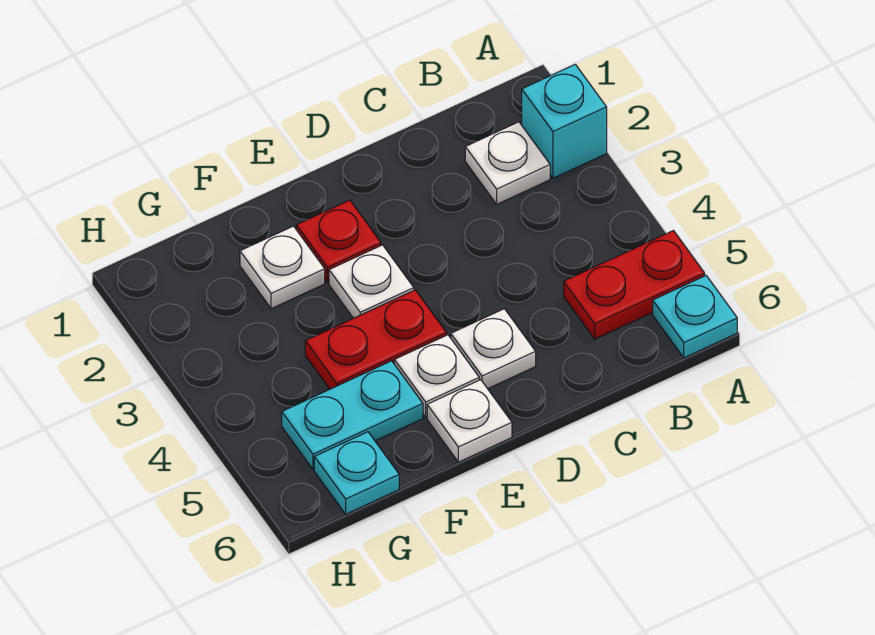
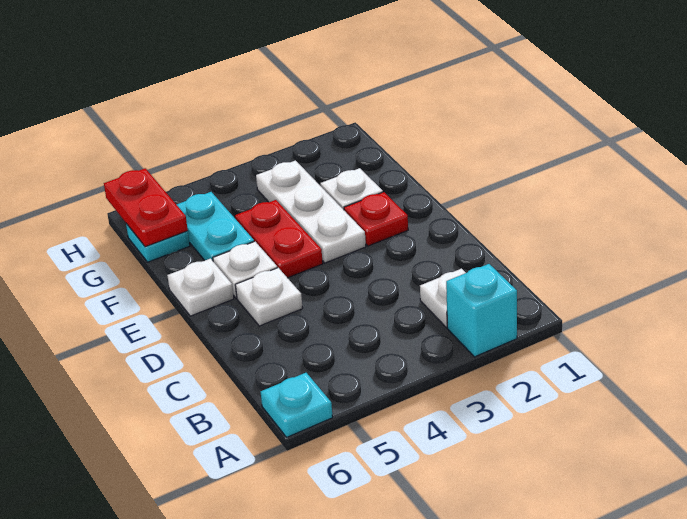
red 1x2 plate [564,231,705,339] -> red 1x2 plate moved to [104,168,188,247]
white 1x1 plate [329,245,414,318] -> white 1x3 plate [256,160,366,263]

